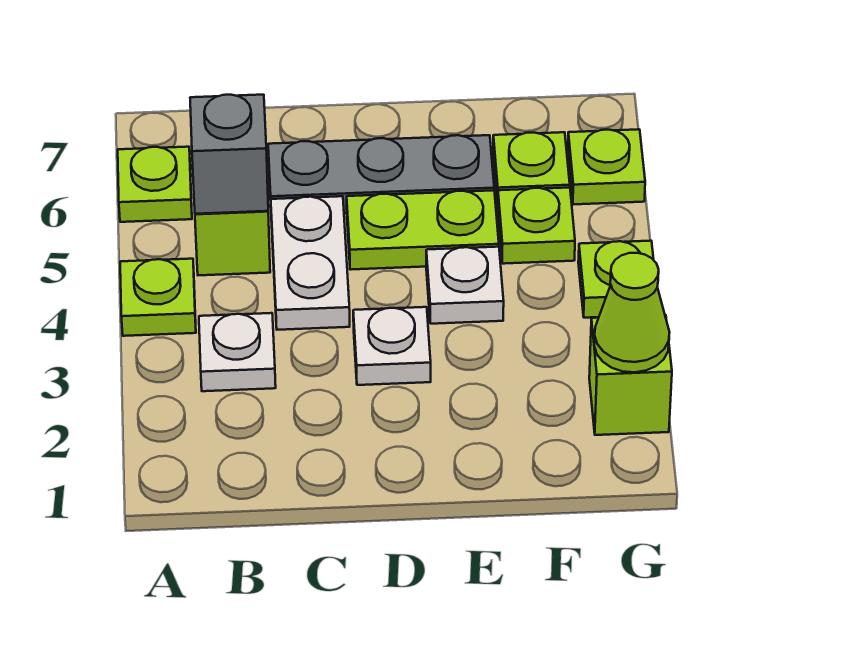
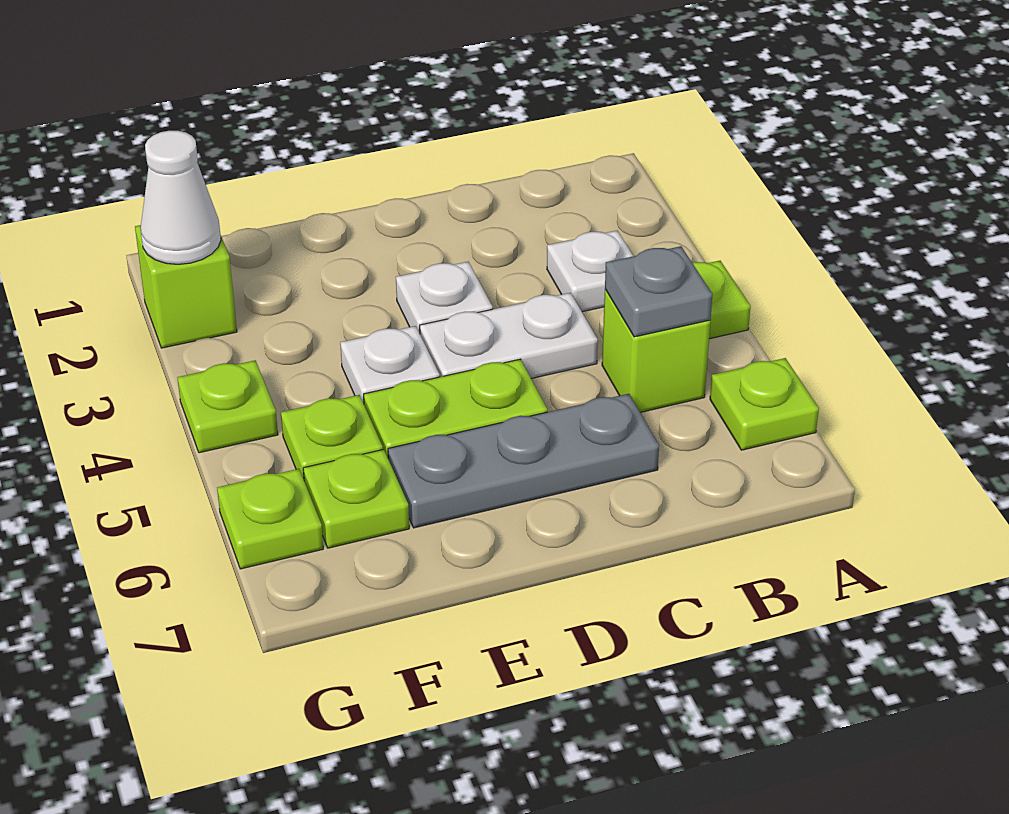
grey 1x1 brick [190,95,268,214] -> grey 1x1 plate [605,246,712,337]
white 1x2 plate [271,196,350,330] -> white 1x2 plate turned to [420,293,598,378]
lime 1x1 cone [594,253,670,372] -> white 1x1 cone [141,131,221,264]

